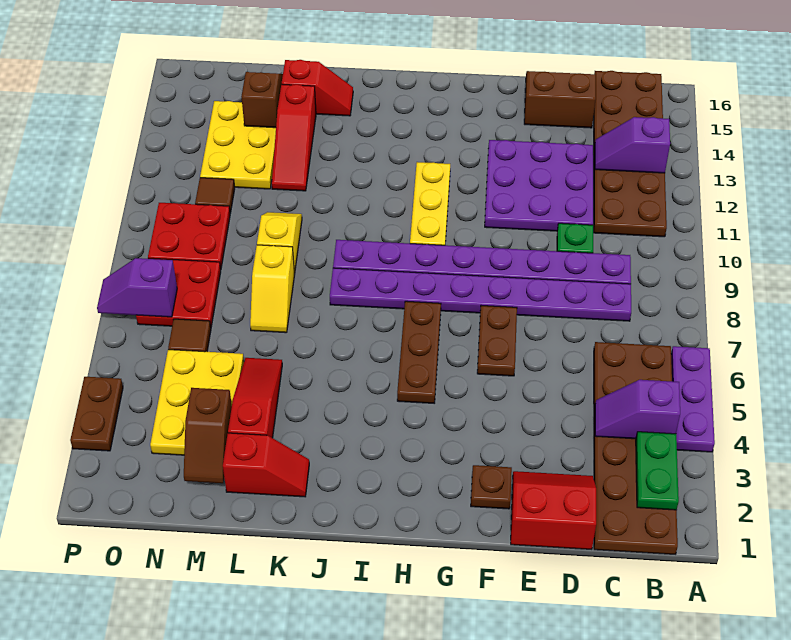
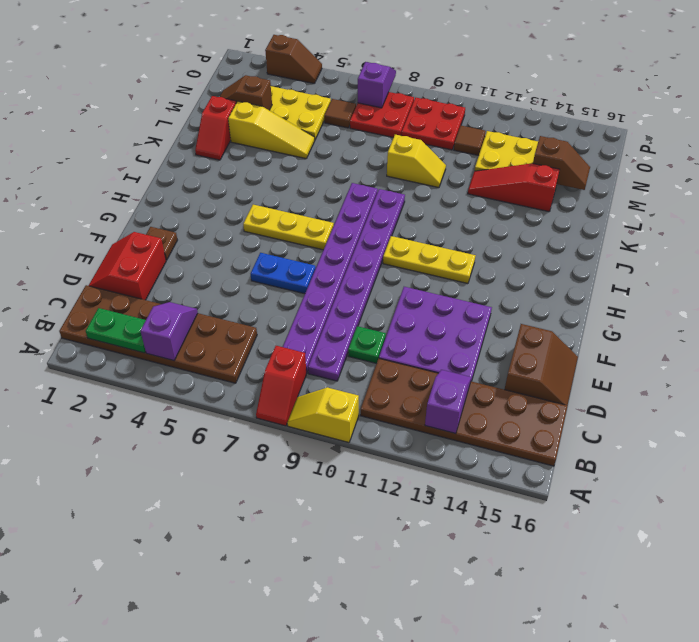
purple 1x3 plate [671,346,715,452] -> none
red 2x2 slope [511,471,596,549] -> red 2x2 slope turned to [88,232,166,300]
brown 1x2 plate [477,306,517,376] -> blue 1x2 plate [251,253,316,294]
brown 1x3 plate [397,301,441,403] -> yellow 1x3 plate [243,205,334,250]
red 1x2 slope [282,60,353,116] -> red 1x2 slope moved to [256,346,306,426]
red 1x3 slope [228,358,282,438] -> yellow 1x3 slope [228,101,315,159]
yellow 1x2 slope [250,245,294,333] -> yellow 1x2 slope moved to [287,387,359,443]
brown 1x2 plate [70,377,123,451] -> brown 1x2 slope [265,35,322,84]

